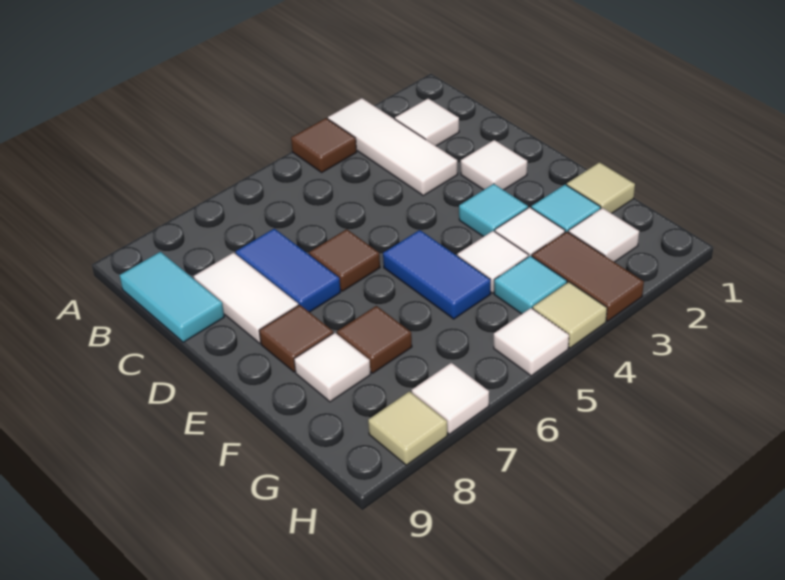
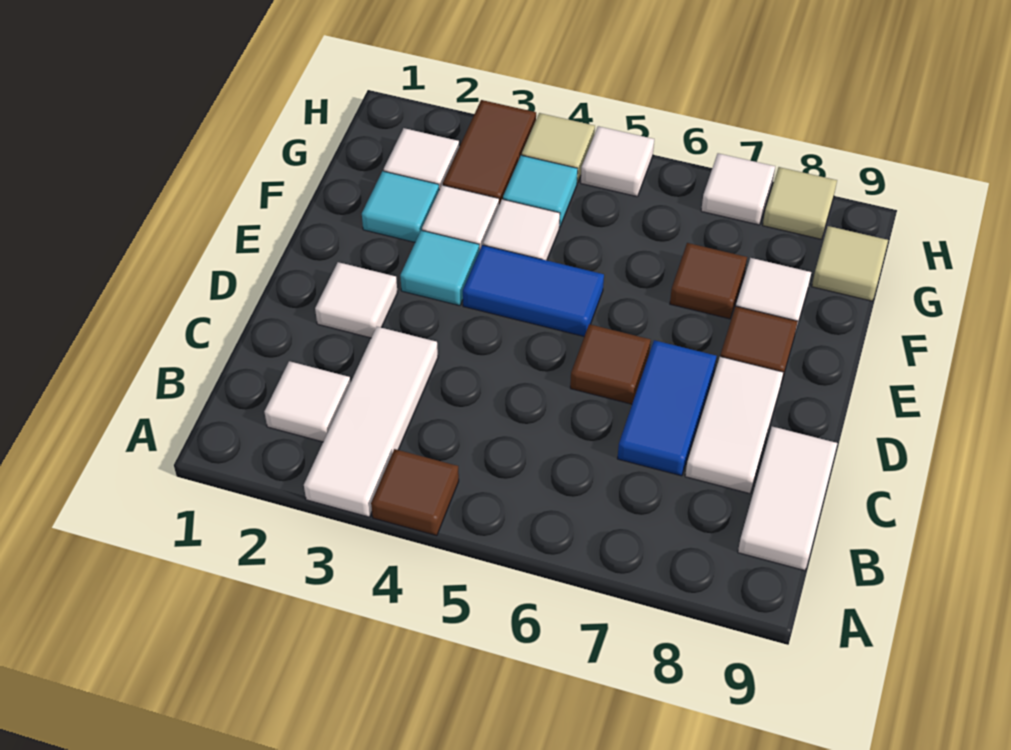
cyan 1x2 tile [120,252,224,342] -> white 1x2 tile [738,427,837,570]
blue 1x2 tile [383,230,491,319] -> blue 1x2 tile turned to [463,245,604,336]
tan 1x1 tile [567,162,635,213] -> tan 1x1 tile moved to [812,226,888,301]

